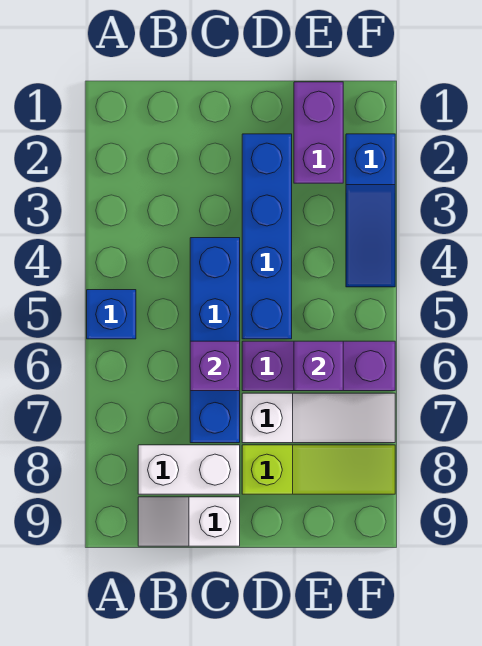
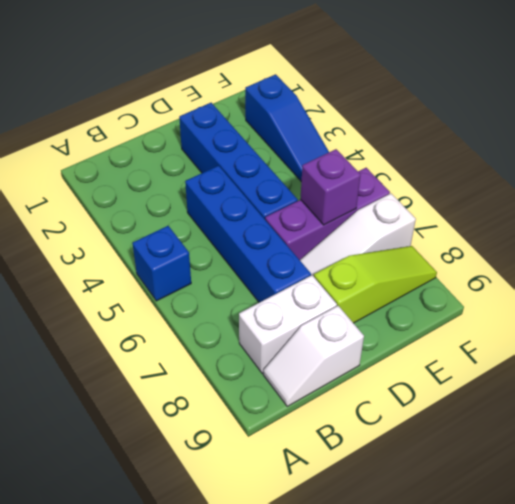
purple 1x1 brick [190,341,240,391] -> none
white 1x3 slope [242,393,395,443] -> white 1x3 slope turned to [300,194,416,276]
purple 1x2 brick [294,82,343,183] -> none

